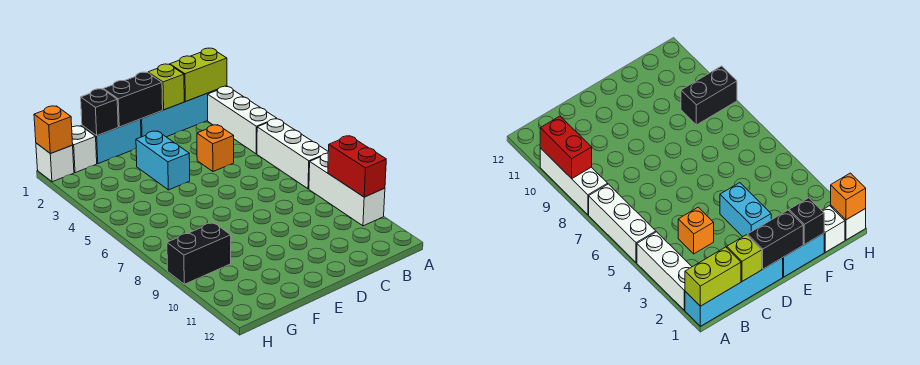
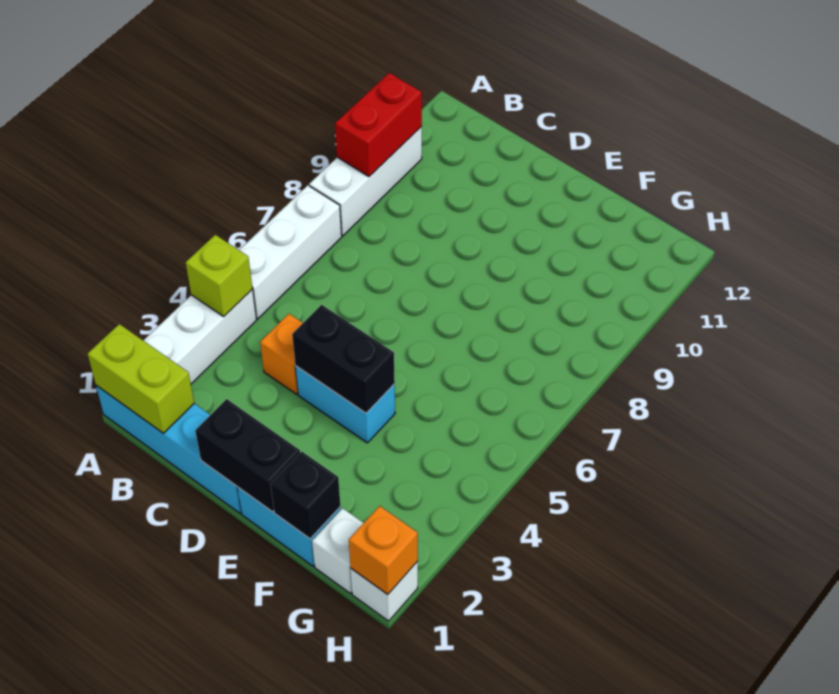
lime 1x1 brick [148,64,184,110] -> lime 1x1 brick moved to [186,235,253,316]
cyan 1x2 brick [136,131,190,190] -> cyan 1x2 brick turned to [295,366,395,443]
black 1x2 brick [167,222,231,284] -> black 1x2 brick moved to [292,305,395,413]

